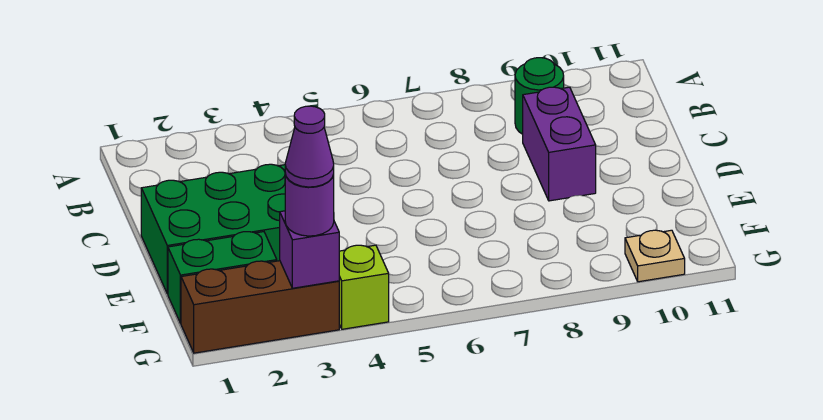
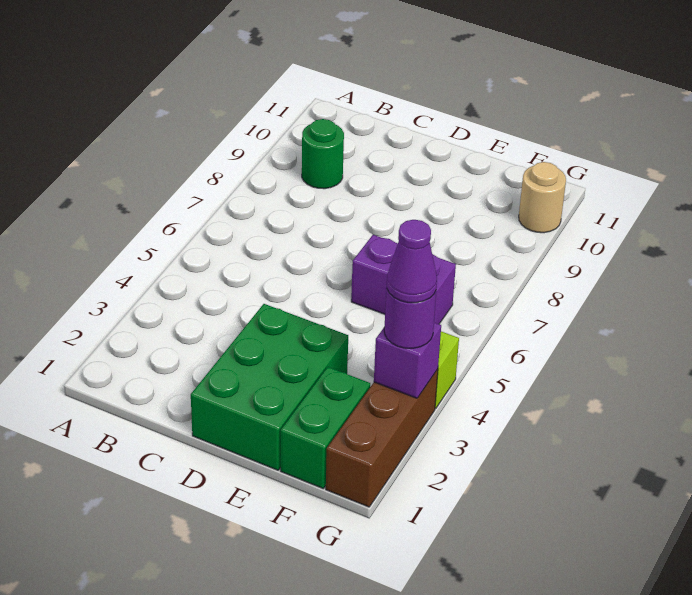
purple 1x2 brick [523,87,596,201] -> purple 1x2 brick moved to [351,235,456,324]
tan 1x1 plate [625,230,685,282] -> tan 1x1 round brick [519,162,566,233]

